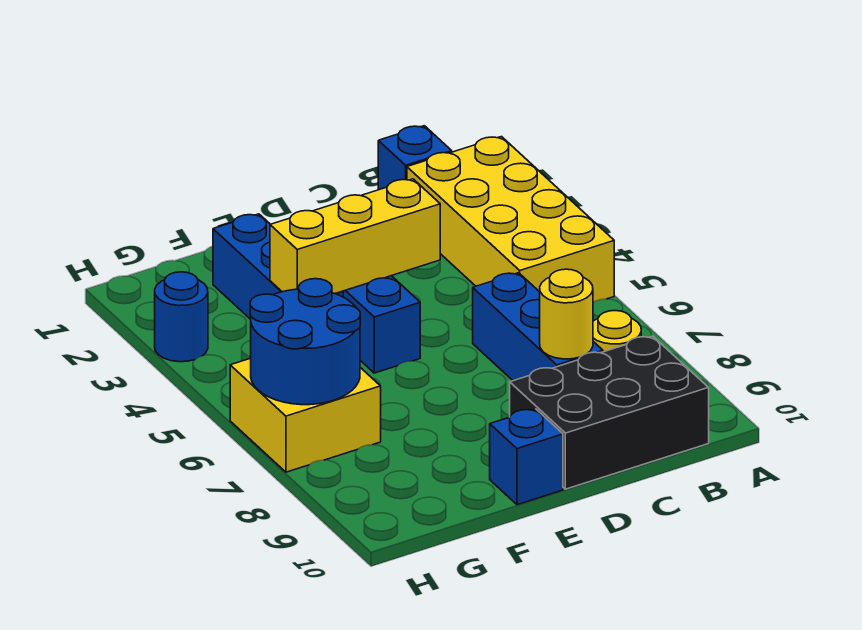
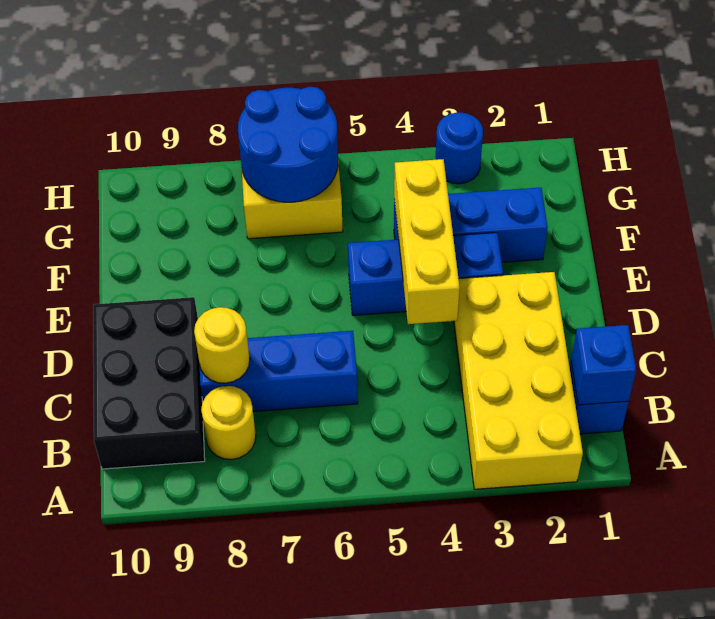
yellow 2x4 brick [407,137,614,302] -> yellow 2x4 brick turned to [454,272,583,489]
blue 1x1 brick [490,409,563,505] -> blue 1x1 brick moved to [571,325,636,405]

